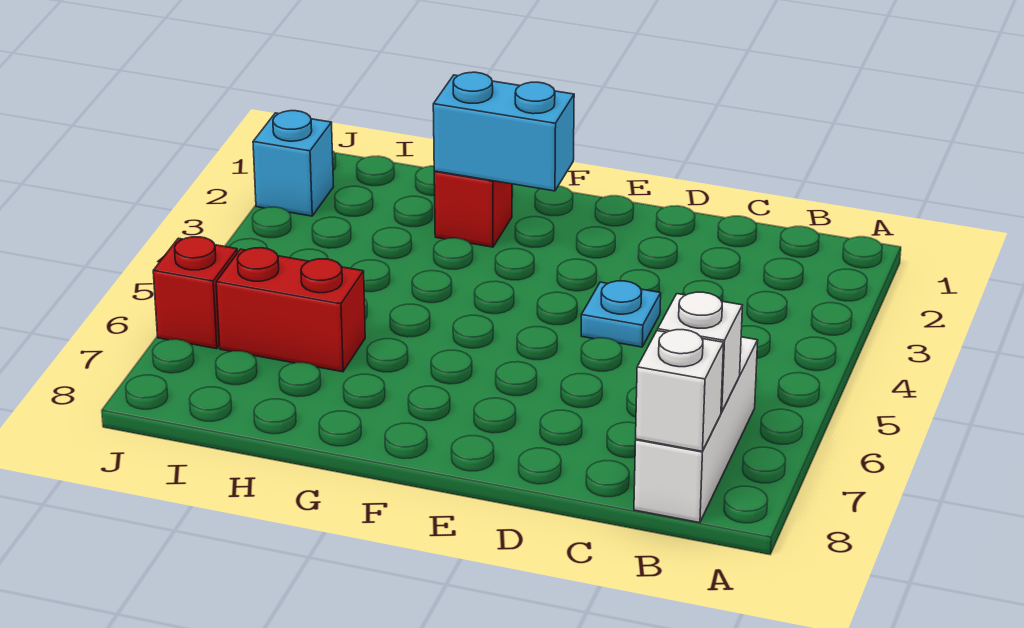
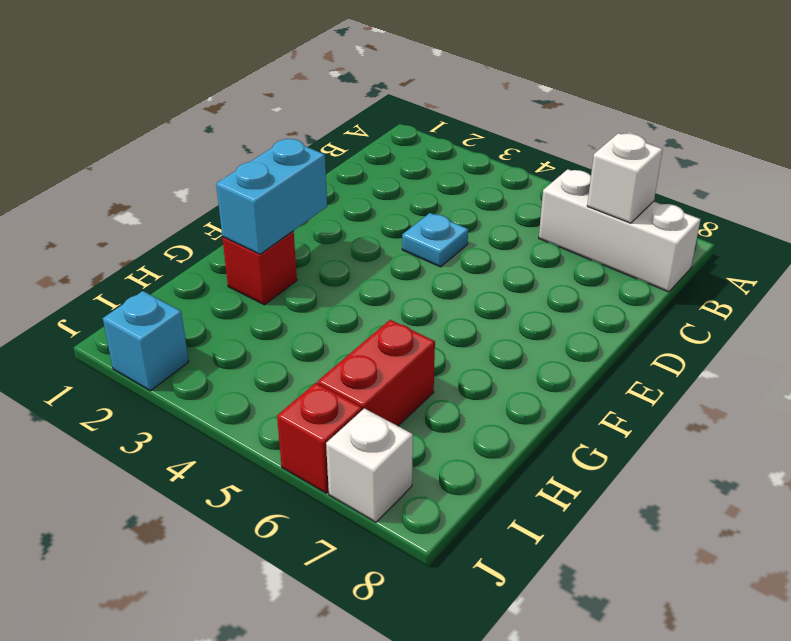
white 1x1 brick [636,330,724,451] -> white 1x1 brick moved to [326,408,413,522]

